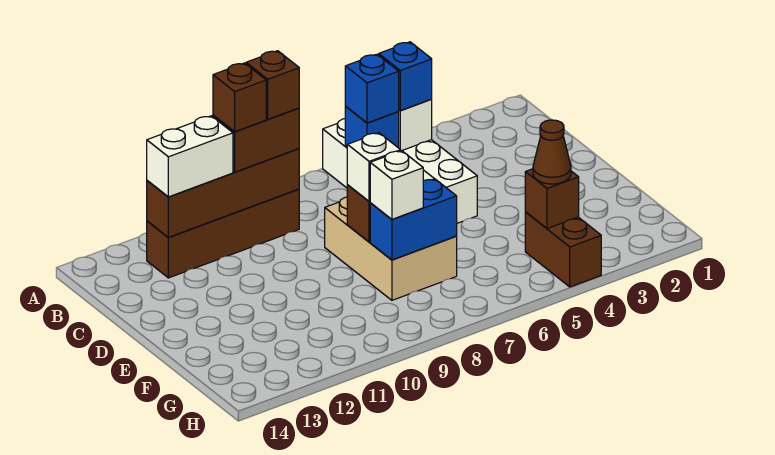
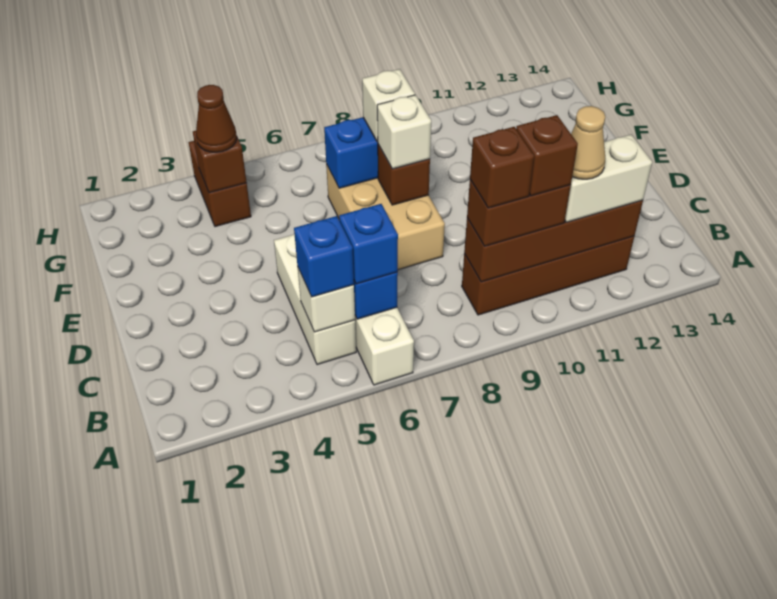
none -> tan 1x1 cone [571,106,605,179]

